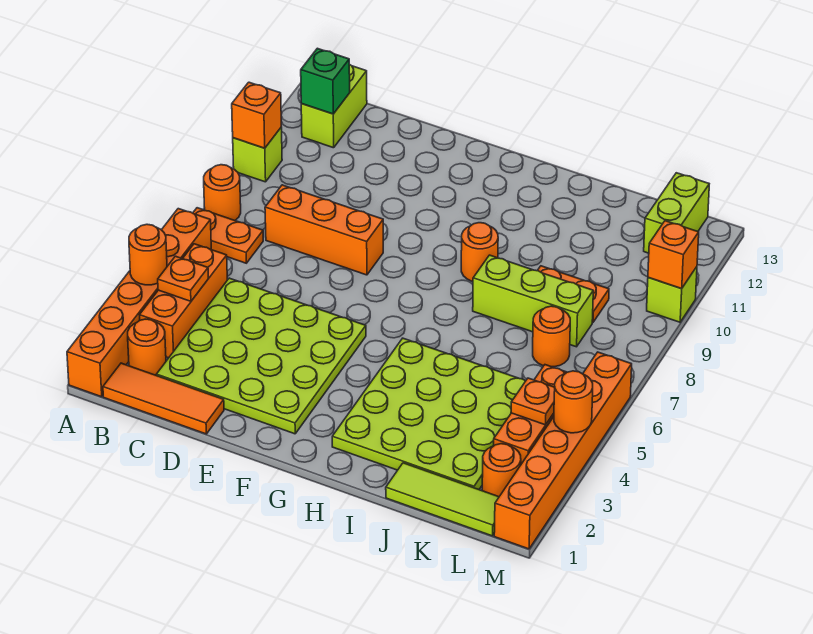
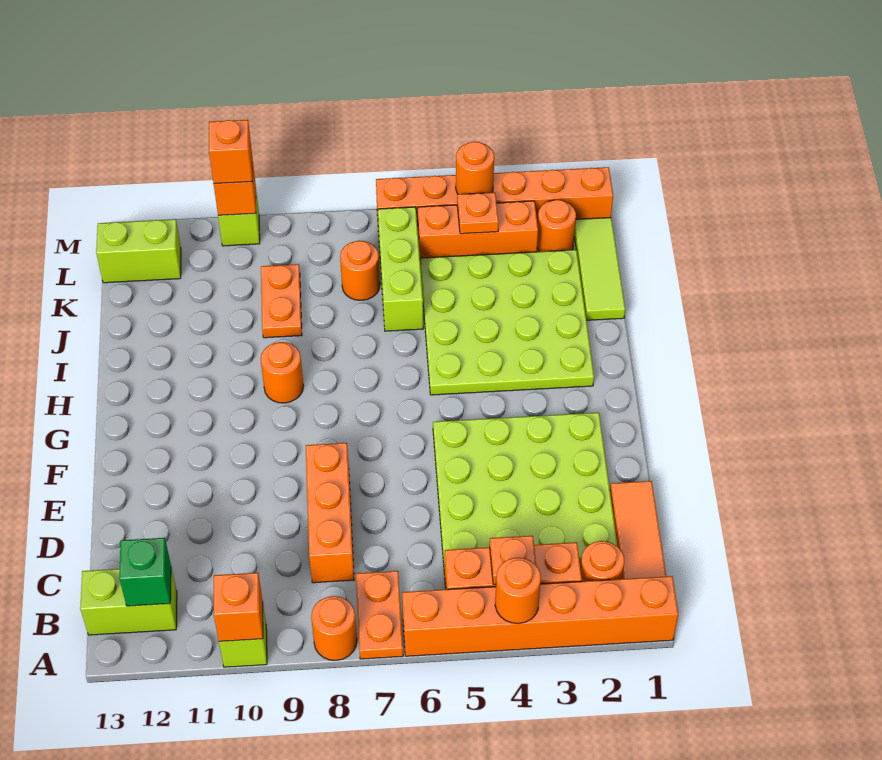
lime 1x3 brick [473,255,593,347] -> lime 1x3 brick moved to [378,207,423,331]
none -> orange 1x1 brick [209,120,252,184]

